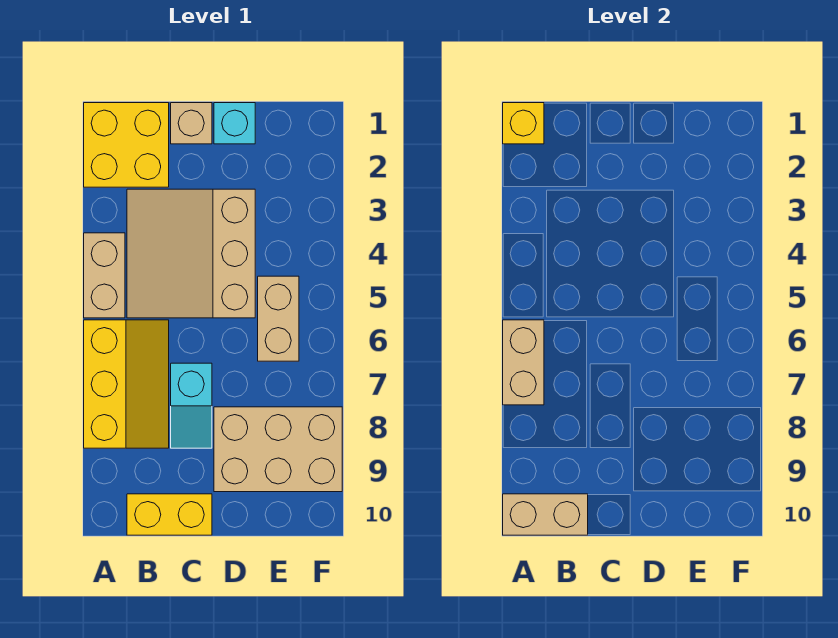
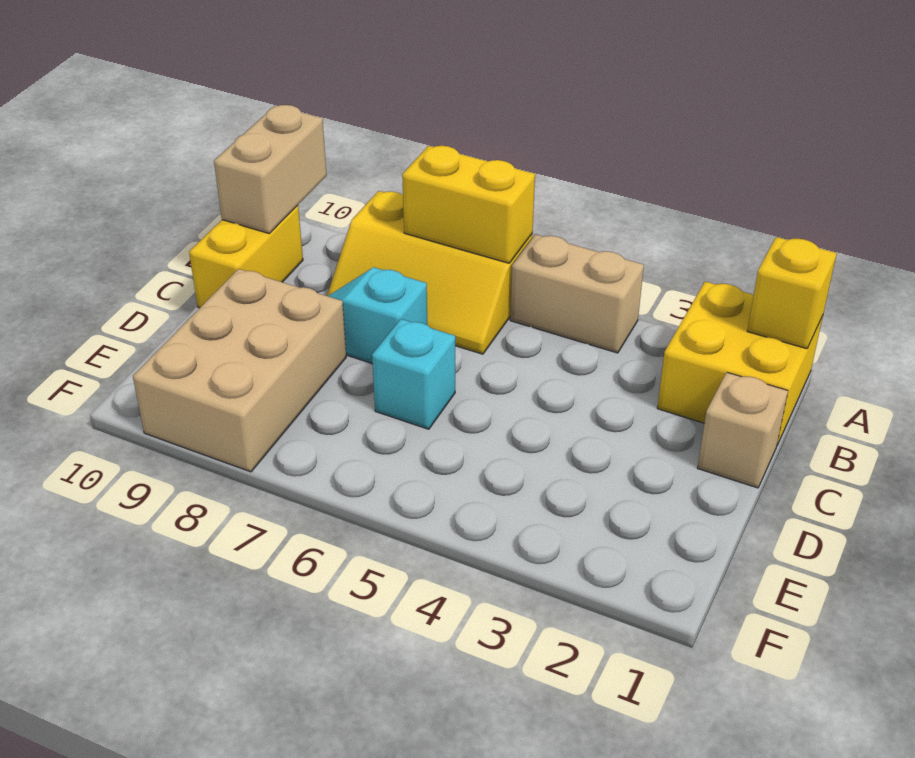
tan 1x2 brick [503,320,544,405] -> yellow 1x2 brick [402,146,535,263]
tan 3x3 slope [127,189,255,318] -> none
cyan 1x1 brick [214,103,255,144] -> cyan 1x1 brick moved to [372,319,455,429]
tan 1x2 brick [258,276,299,361] -> none

